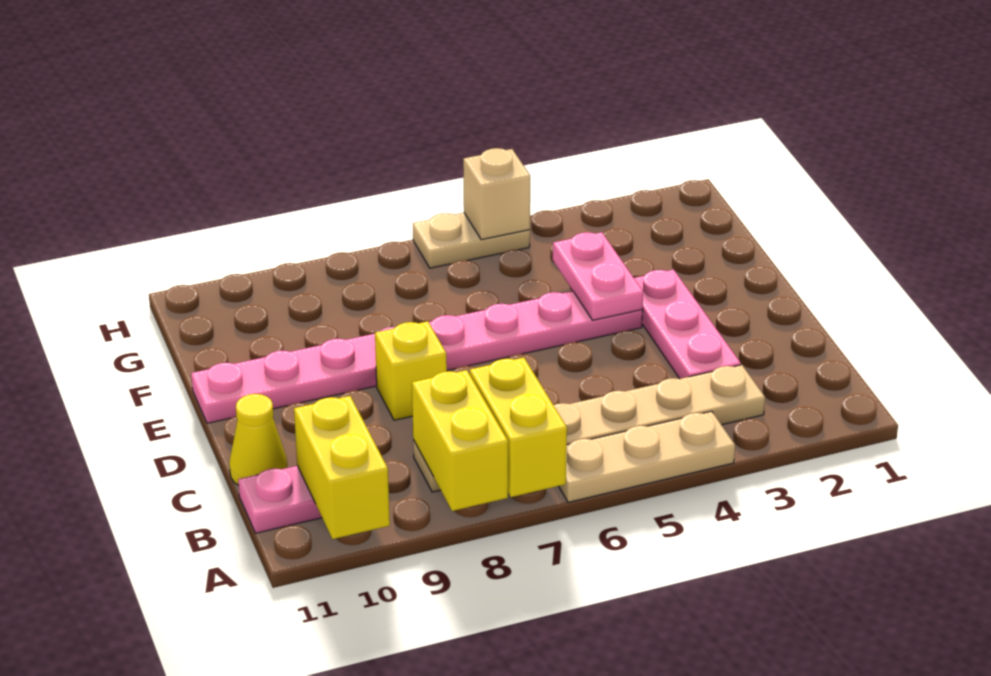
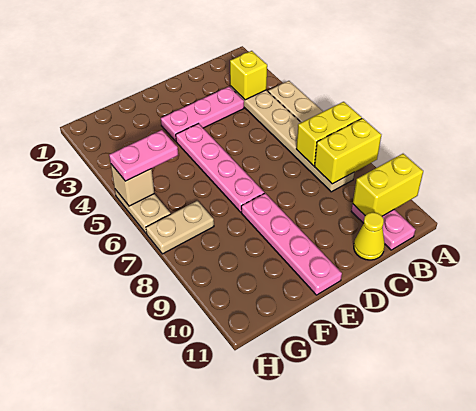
yellow 1x1 brick [375,321,447,420] -> yellow 1x1 brick moved to [230,51,267,100]
pink 1x2 plate [553,232,643,320] -> pink 1x2 plate moved to [109,130,178,181]
none -> tan 1x2 plate [146,201,214,254]

